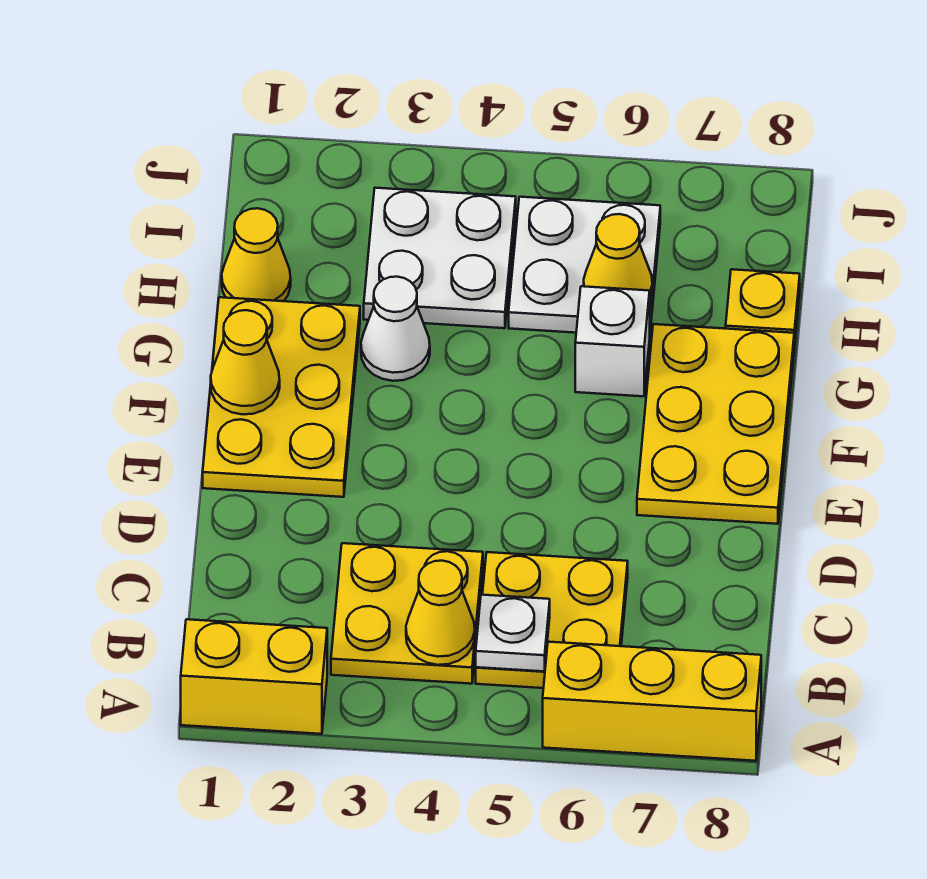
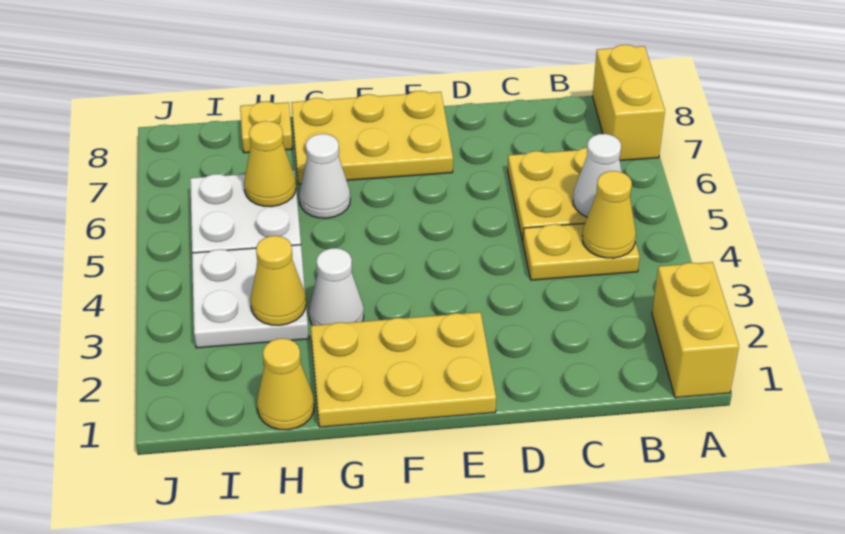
yellow 1x3 brick [543,642,761,761] -> yellow 1x2 brick [593,45,665,161]
yellow 2x2 plate [331,543,483,684] -> yellow 1x2 plate [523,223,640,280]
white 1x1 plate [476,595,550,671] -> white 1x1 cone [573,134,622,217]
yellow 1x1 cone [211,310,280,414] -> yellow 1x1 cone moved to [250,236,306,325]
white 1x1 brick [575,286,650,396] -> white 1x1 cone [299,134,350,218]

